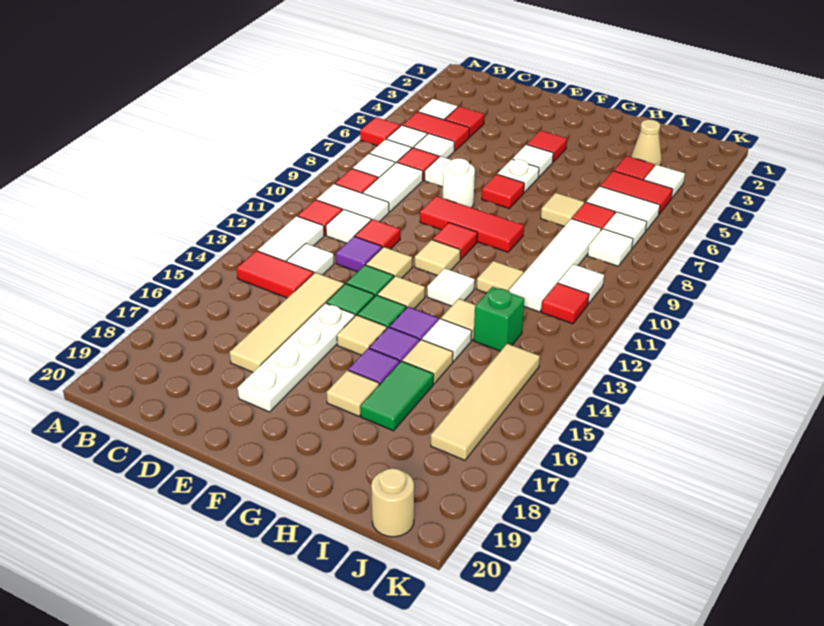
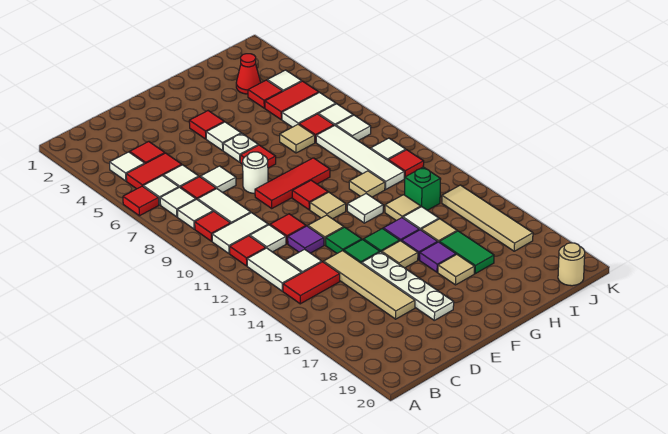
tan 1x1 tile [377,276,425,309] -> none
tan 1x1 cone [631,119,662,167] -> red 1x1 cone [236,54,261,94]

